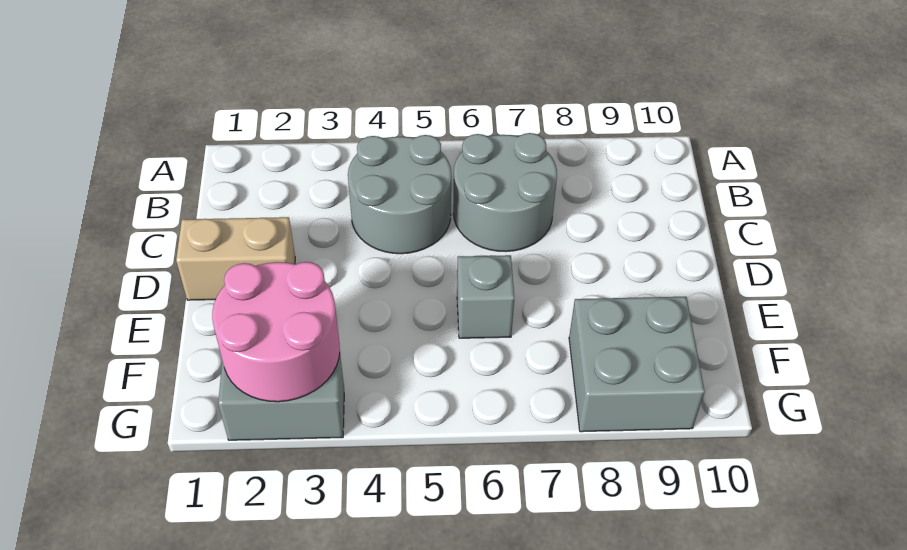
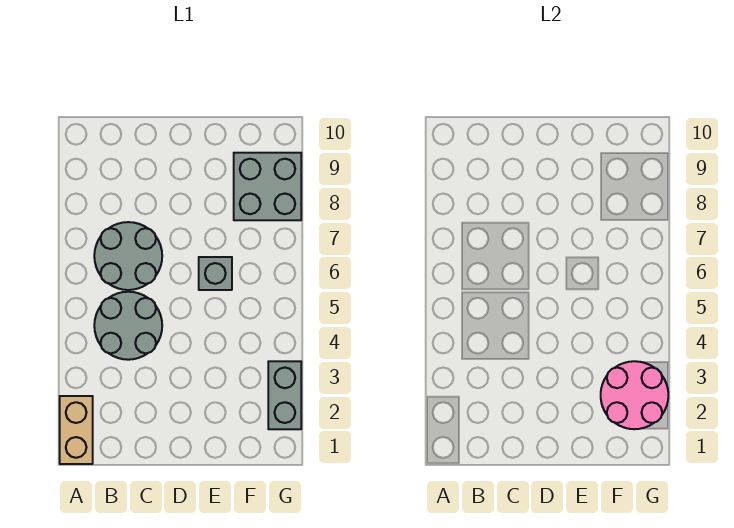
tan 1x2 brick [176,217,295,300] -> tan 1x2 brick moved to [60,396,93,464]

